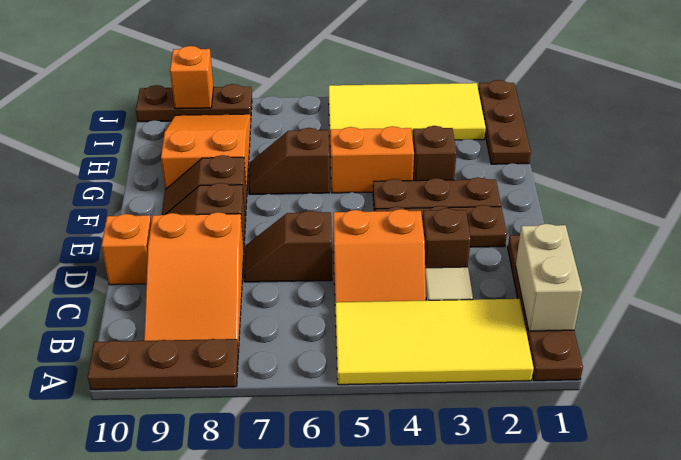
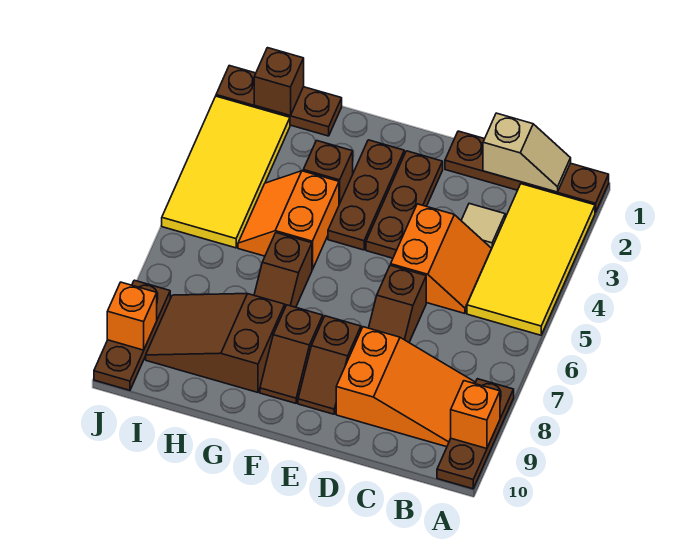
tan 1x2 brick [516,224,582,331] -> tan 1x2 slope [483,113,571,192]
brown 1x1 brick [422,208,471,268] -> brown 1x1 brick moved to [254,48,304,116]
orange 1x1 brick [102,214,151,285] -> orange 1x1 brick moved to [451,381,500,449]
orange 2x3 slope [161,114,251,190] -> brown 2x3 slope [146,294,285,392]

